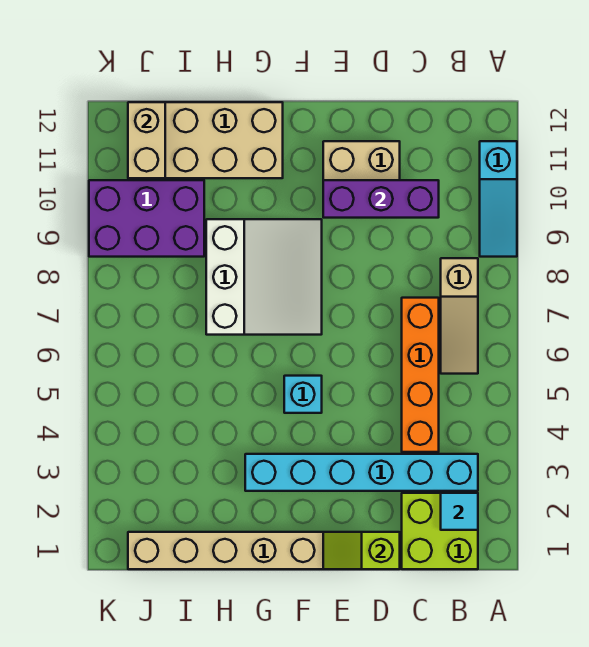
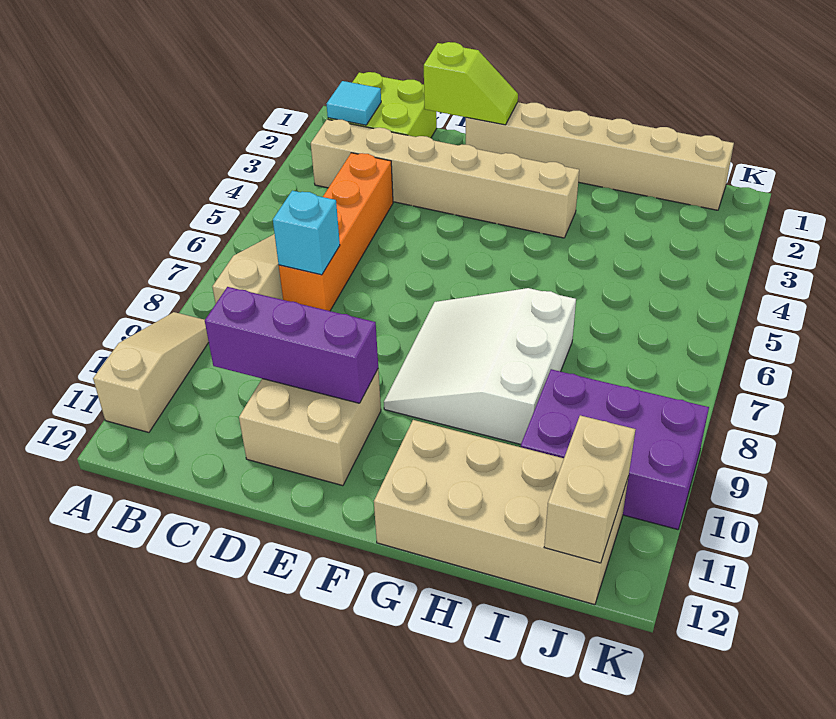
cyan 1x3 slope [480,141,517,257] -> tan 1x3 slope [93,312,209,432]
cyan 1x6 brick [245,454,478,491] -> tan 1x6 brick [311,119,579,238]
cyan 1x1 brick [284,376,322,413] -> cyan 1x1 brick moved to [273,191,340,275]

